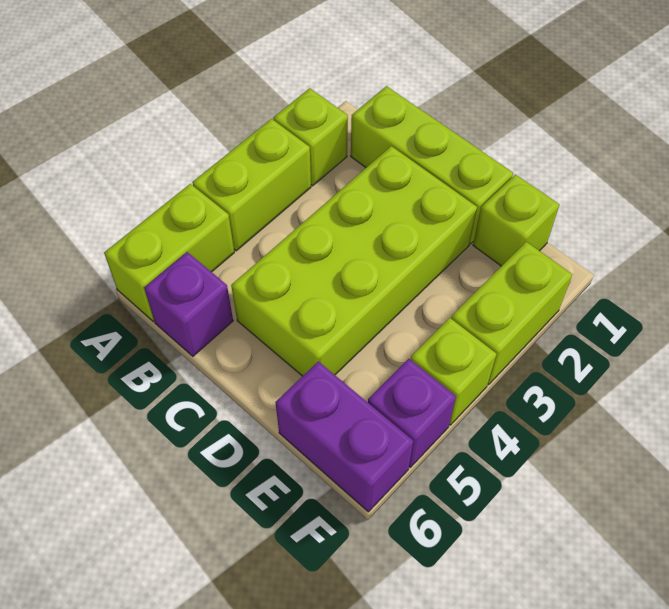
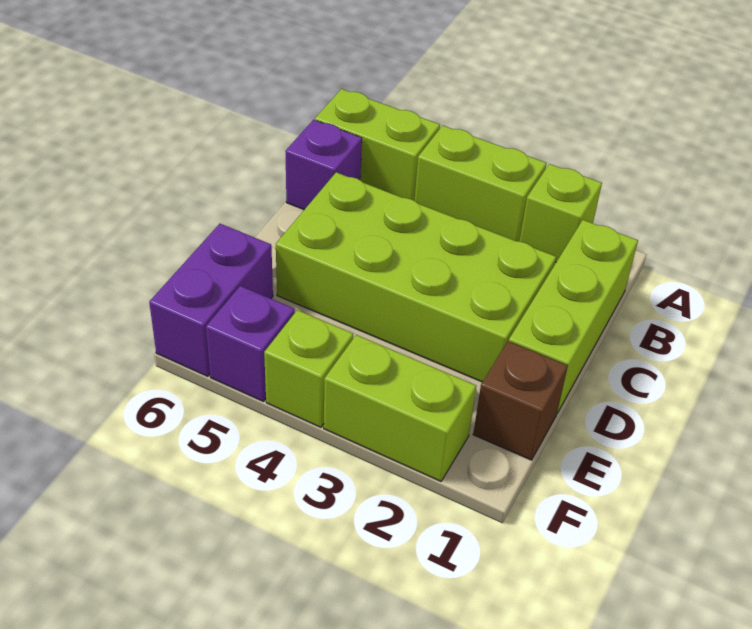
lime 1x1 brick [473,174,560,266] -> brown 1x1 brick [473,341,568,460]

